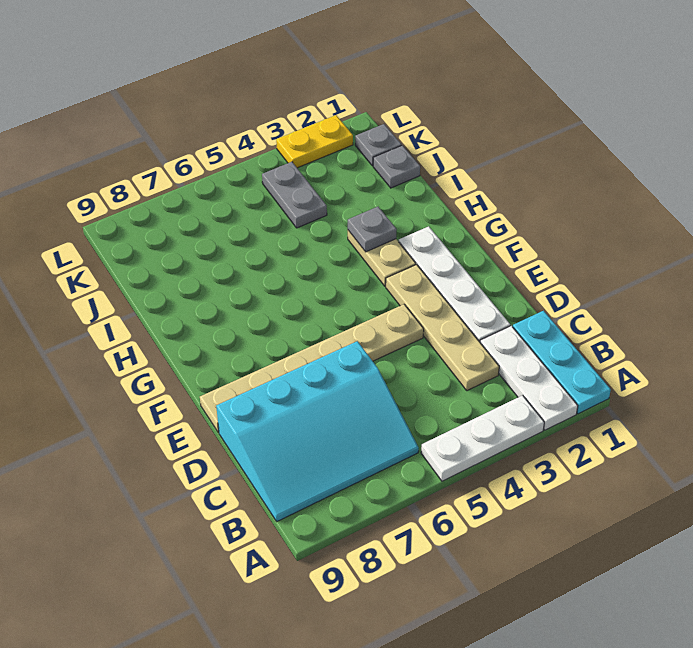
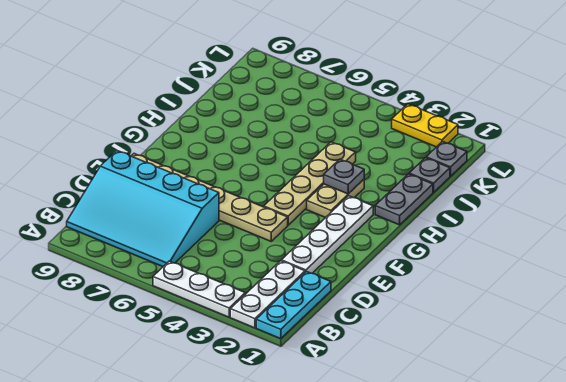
tan 1x4 plate [386,265,499,391] -> tan 1x4 plate moved to [264,142,356,225]
grey 1x2 plate [262,162,327,228] -> grey 1x2 plate moved to [375,174,433,225]

